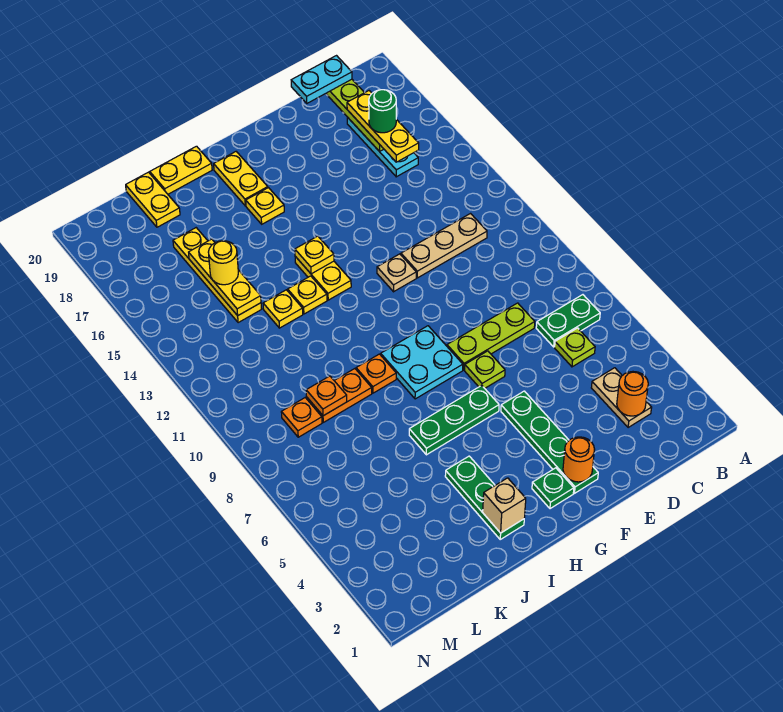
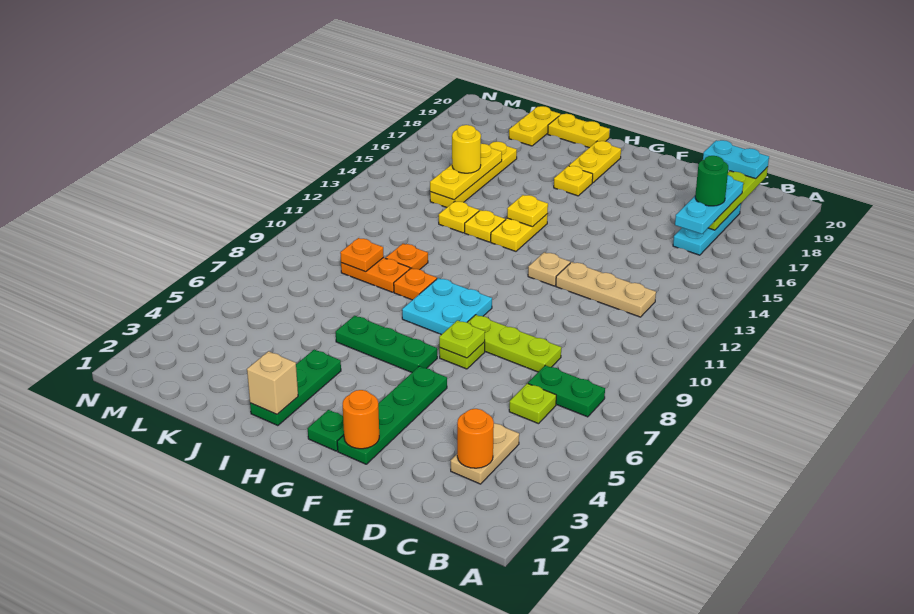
yellow 1x3 plate [347,91,419,162] -> cyan 1x3 plate [675,175,743,234]
none -> lime 1x1 plate [439,320,485,358]
orange 1x1 plate [281,398,322,437] -> orange 1x1 plate moved to [386,244,428,269]

